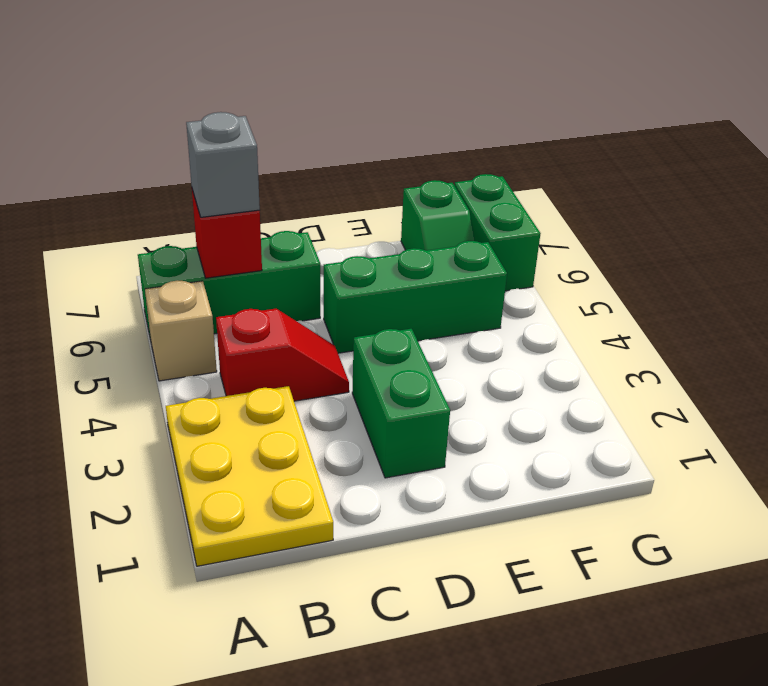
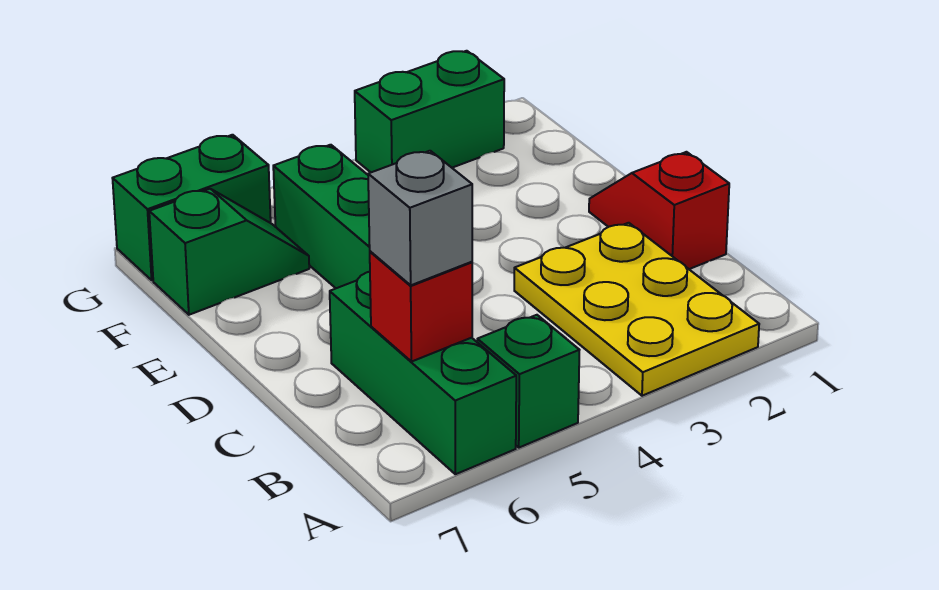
yellow 2x3 plate [166,386,333,566] -> yellow 2x3 plate turned to [514,223,759,396]
tan 1x1 brick [145,281,217,381] -> green 1x1 brick [477,315,579,448]
red 1x2 slope [216,309,349,401] -> red 1x2 slope moved to [589,152,729,269]
green 1x2 brick [352,329,450,478] -> green 1x2 brick moved to [355,51,504,172]

